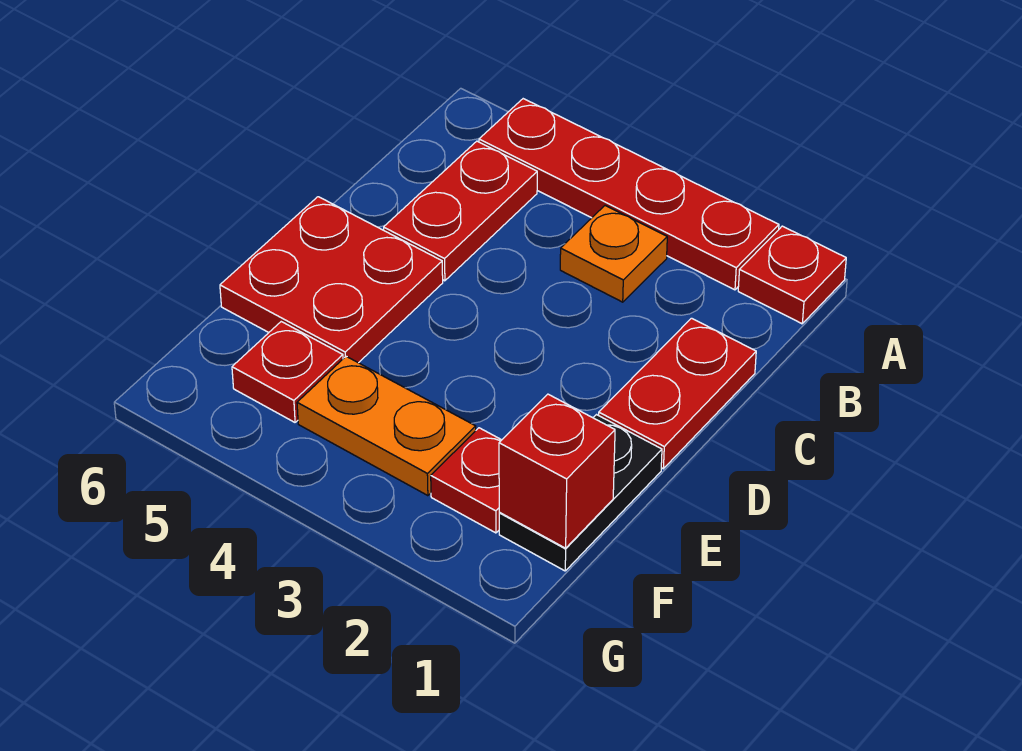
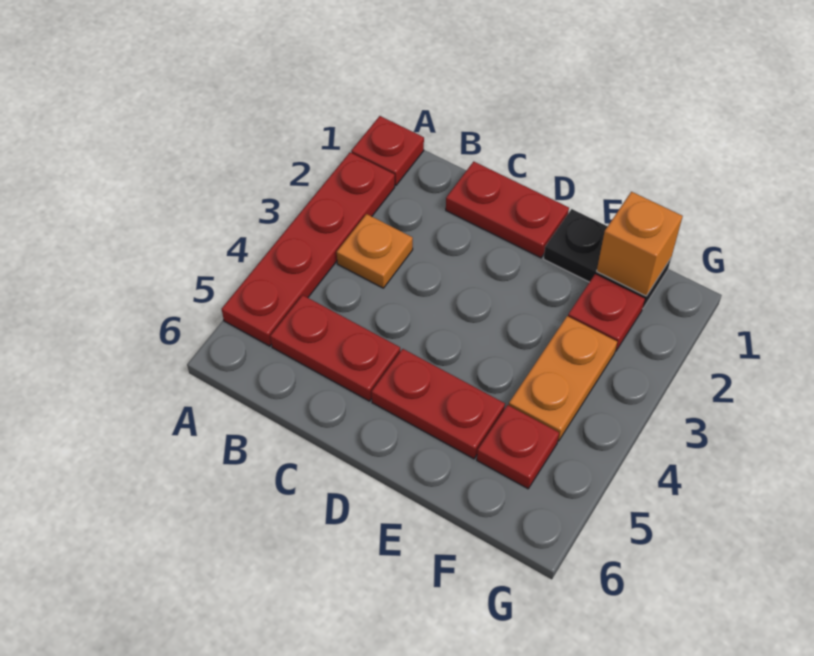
red 2x2 plate [220,197,443,363] -> red 1x2 plate [372,349,505,459]
red 1x1 brick [499,394,615,548] -> orange 1x1 brick [597,192,683,296]

